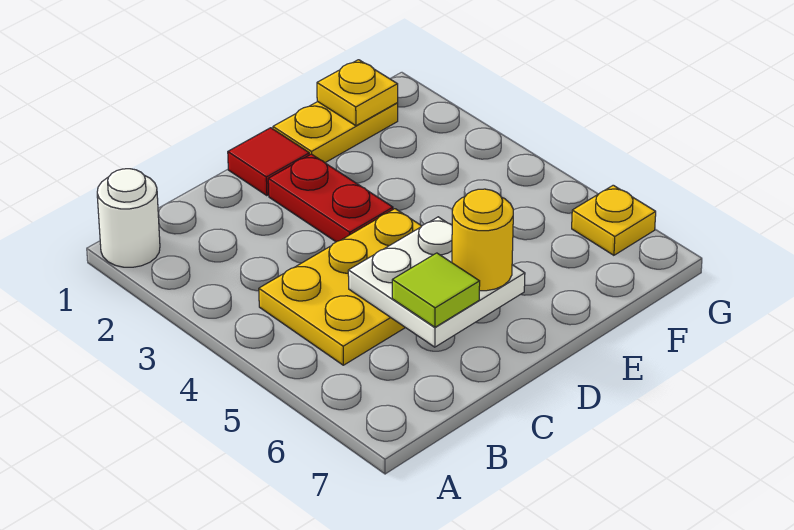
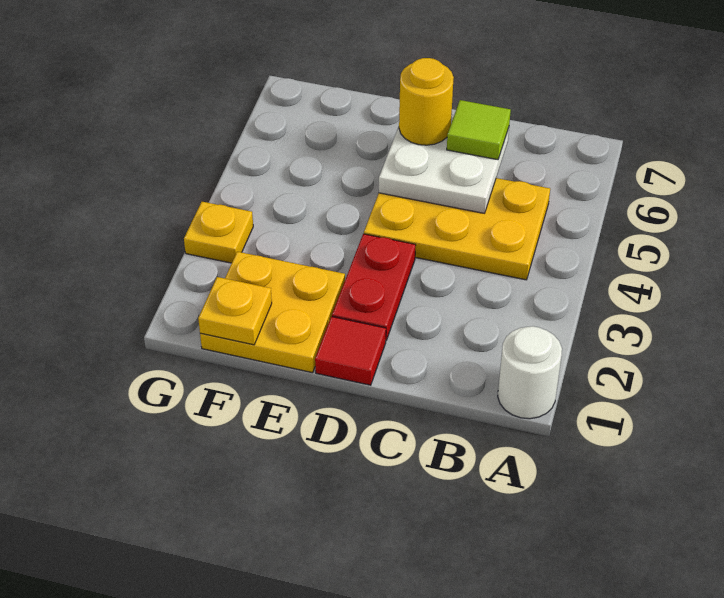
yellow 1x2 plate [273,102,398,163] -> yellow 2x2 plate [200,252,345,373]
yellow 1x1 plate [572,185,656,255] -> yellow 1x1 plate moved to [184,202,253,263]

